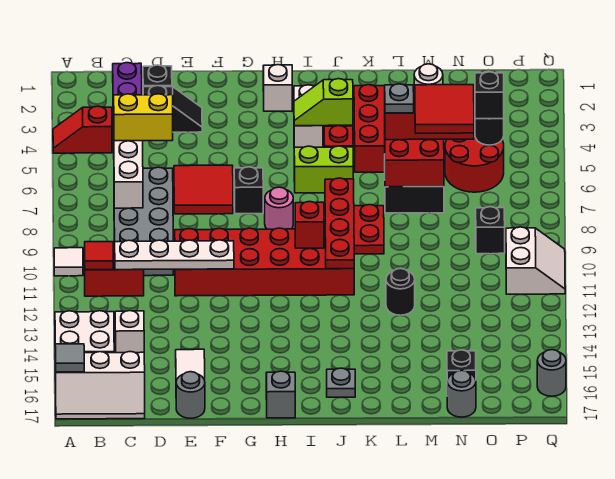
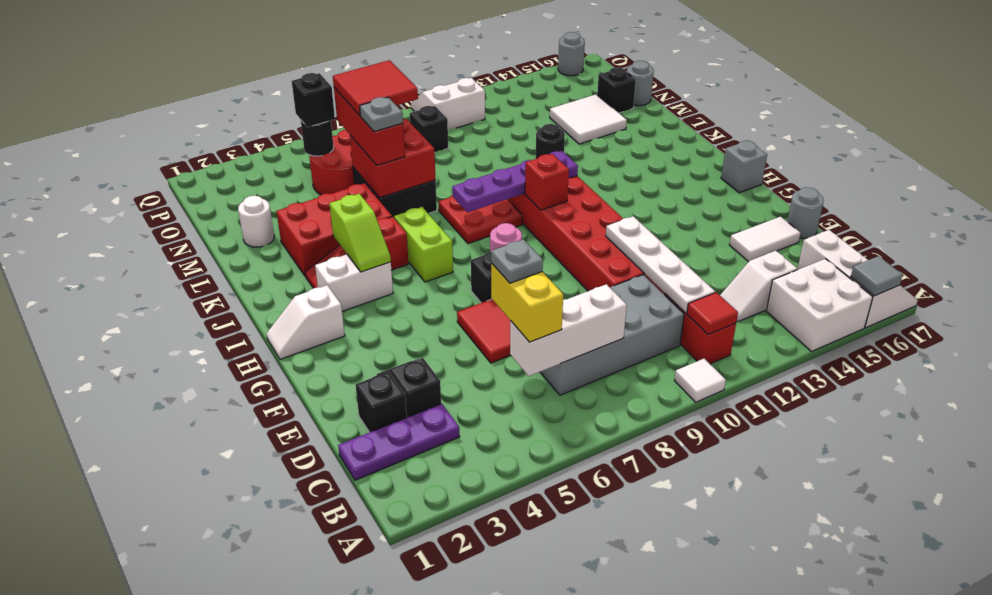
red 1x2 slope [53,106,112,153] -> none
red 1x4 plate [325,178,354,269] -> purple 1x4 plate [452,151,578,212]
grey 1x1 plate [327,368,355,397] -> grey 1x1 plate moved to [491,239,543,283]
none -> white 2x2 tile [550,95,627,144]

